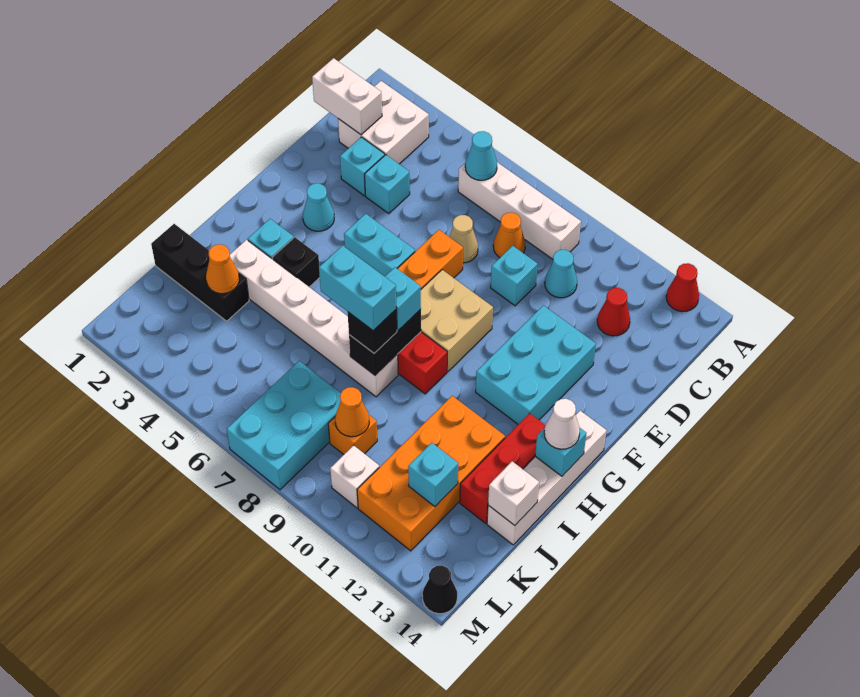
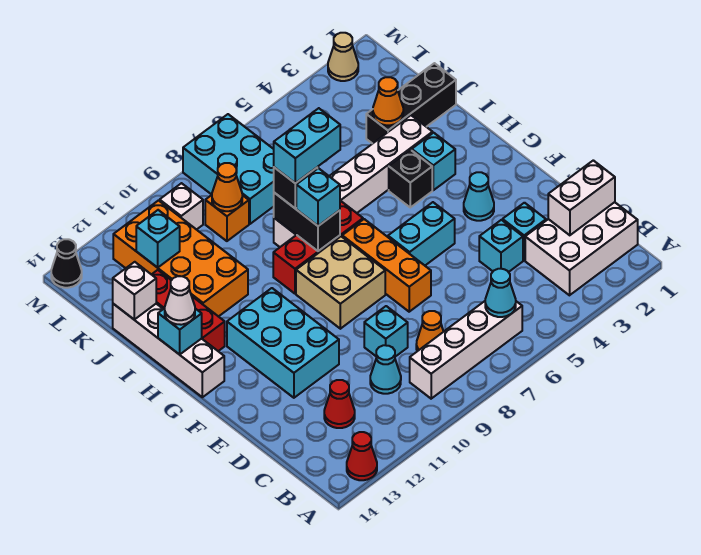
white 2x2 brick [338,81,429,164] -> white 2x3 brick [525,202,638,295]
tan 1x1 cone [449,215,478,263] -> tan 1x1 cone moved to [328,33,358,81]

